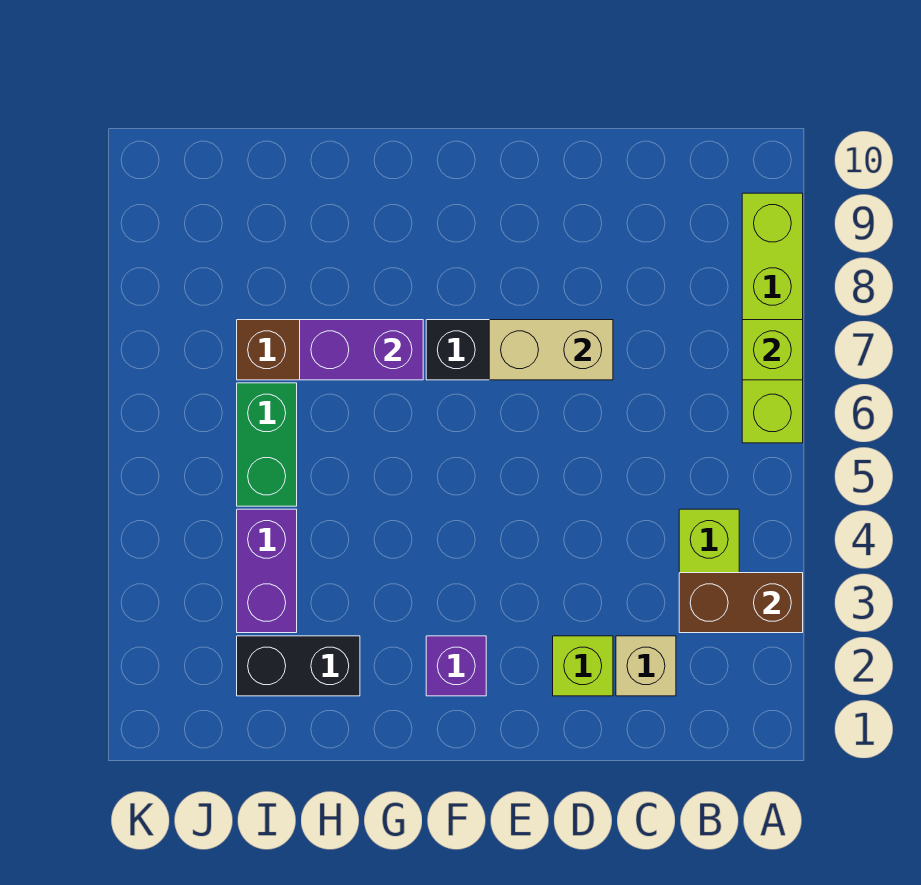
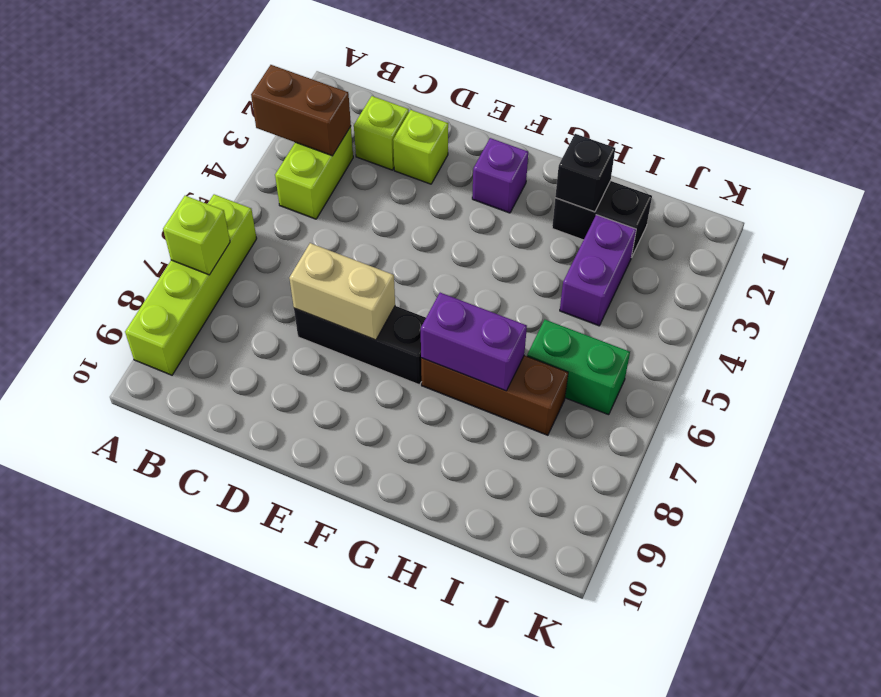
tan 1x1 brick [616,636,676,696] -> lime 1x1 brick [354,96,409,170]
none -> black 1x1 brick [555,134,615,212]
green 1x2 brick [237,383,297,506] -> green 1x2 brick turned to [527,320,630,415]

